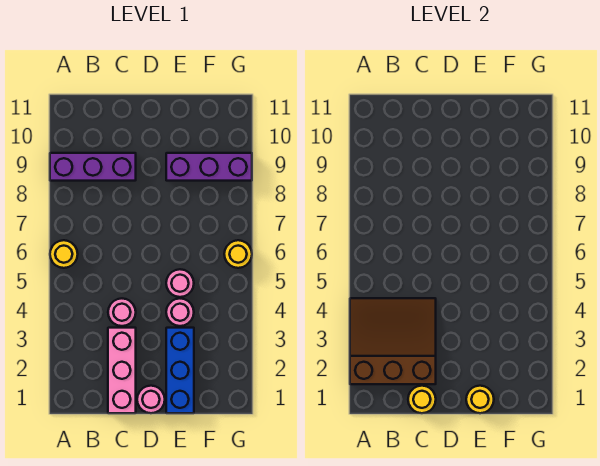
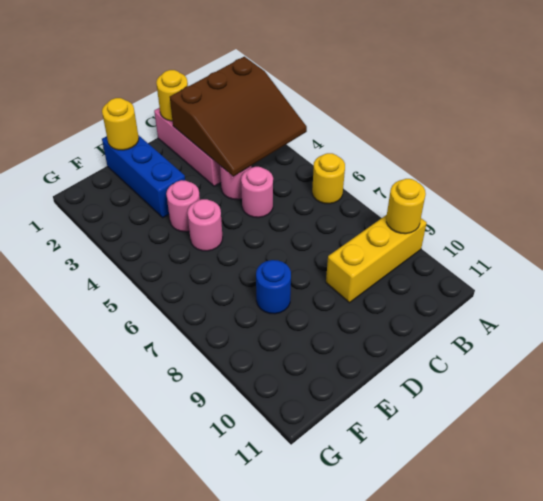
purple 1x3 brick [50,153,136,181] -> yellow 1x3 brick [326,215,427,303]
pink 1x1 round brick [137,386,165,413] -> pink 1x1 round brick moved to [241,167,273,218]
none -> blue 1x1 round brick [256,260,291,314]
purple 1x3 brick [166,153,252,181] -> none
yellow 1x1 round brick [224,240,252,268] -> yellow 1x1 round brick moved to [386,179,426,234]

